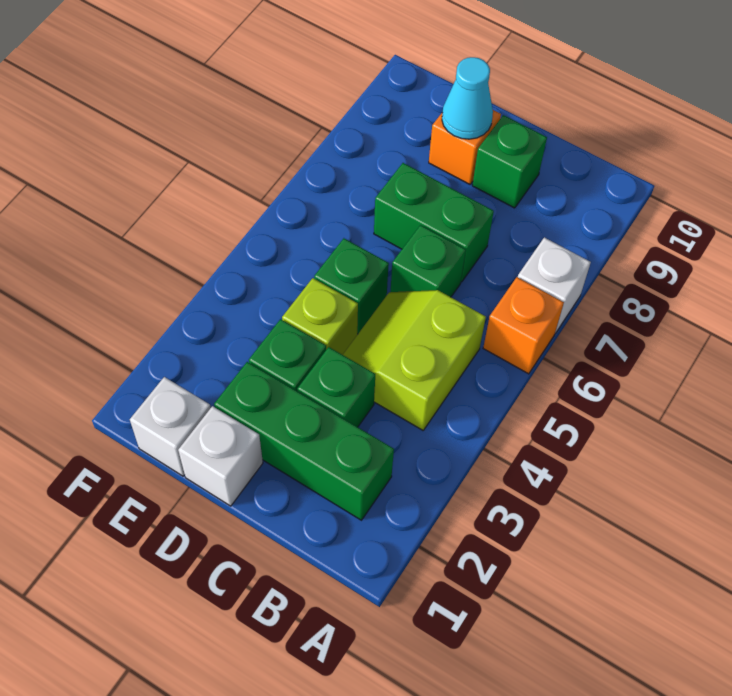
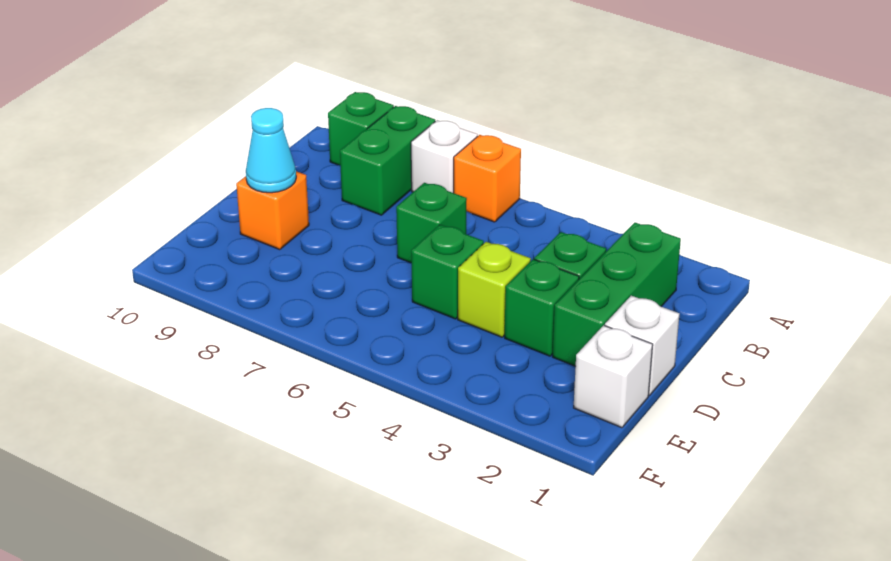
lime 2x2 slope [343,290,486,430] -> none
green 1x2 brick [374,163,494,282] -> green 1x2 brick moved to [340,106,435,215]
green 1x1 brick [472,115,547,208] -> green 1x1 brick moved to [328,92,394,165]

